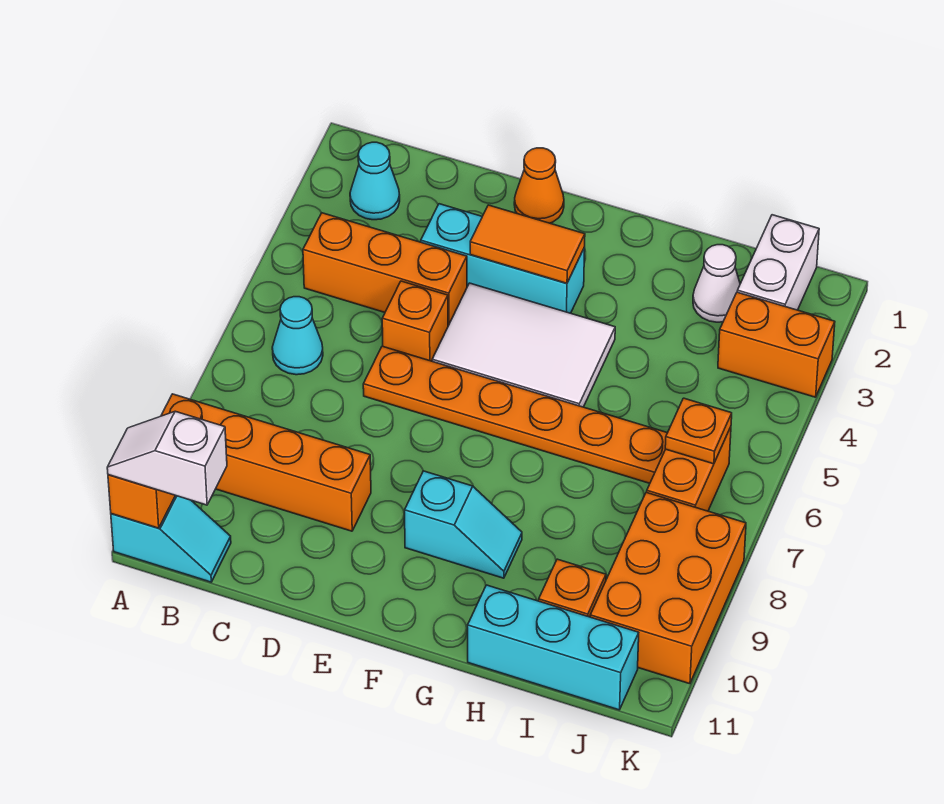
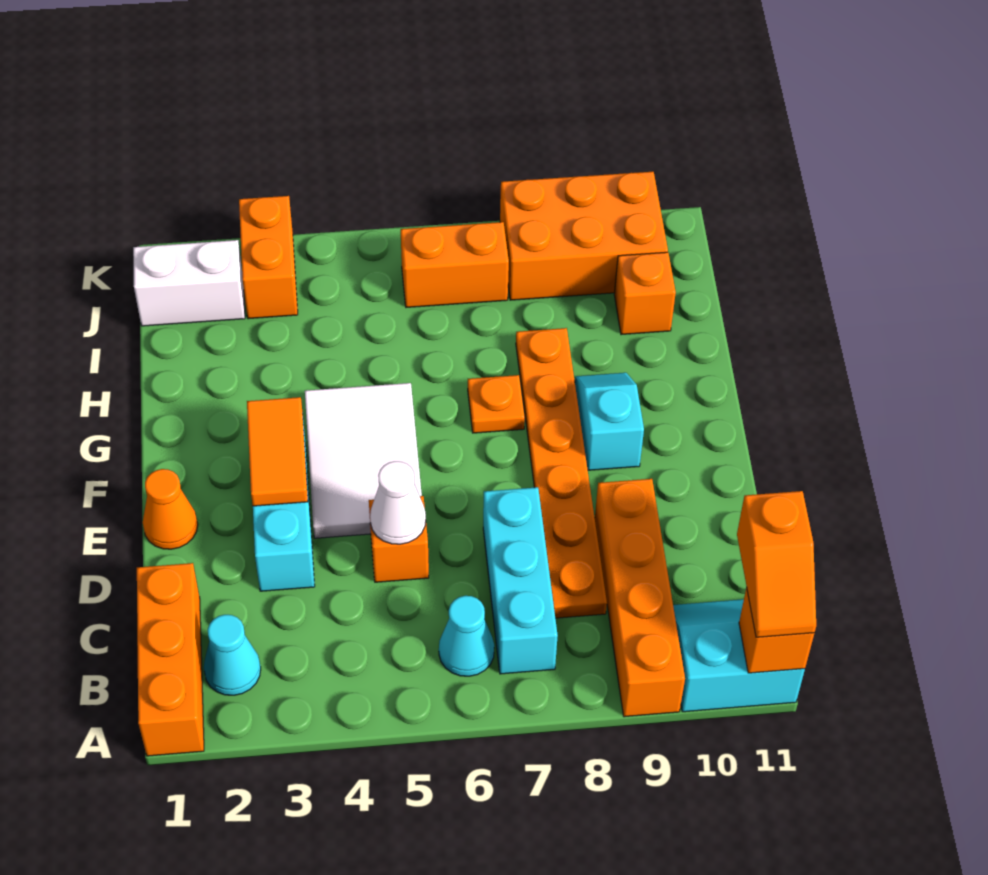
cyan 1x2 slope [111,496,231,582] -> cyan 2x2 slope [673,599,805,712]
white 1x2 slope [107,411,227,505] -> orange 1x2 slope [737,491,816,637]
orange 1x3 brick [303,213,467,326] -> orange 1x3 brick moved to [137,563,204,756]
orange 1x6 plate [363,346,667,483] -> orange 1x6 plate moved to [516,328,607,618]
cyan 1x3 brick [468,585,639,710] -> cyan 1x3 brick moved to [483,487,558,674]
white 1x1 cone [693,245,740,322] -> white 1x1 cone moved to [370,461,426,544]
orange 1x1 plate [665,398,732,464] -> orange 1x1 plate moved to [468,375,525,433]

